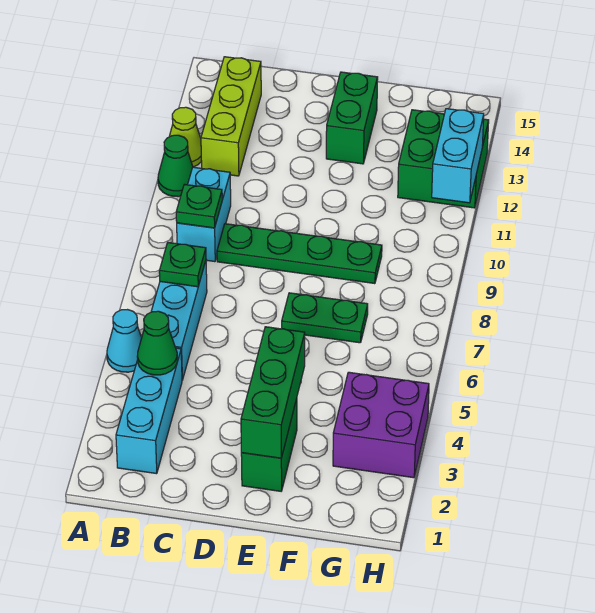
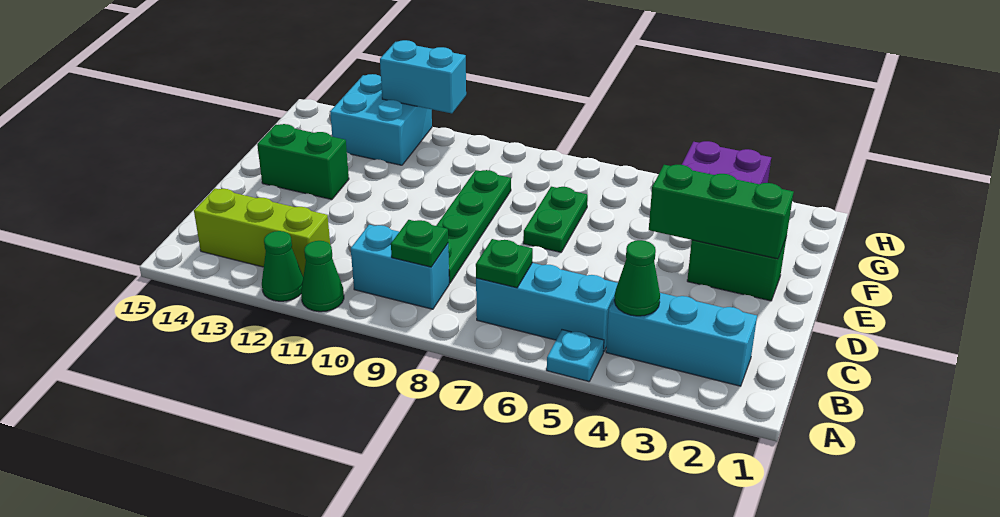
cyan 1x1 cone [107,310,142,372] -> cyan 1x1 plate [547,330,604,382]
lime 1x1 cone [169,107,202,167] -> green 1x1 cone [262,231,303,301]
green 2x2 brick [398,110,489,208] -> cyan 2x2 brick [330,74,432,165]

